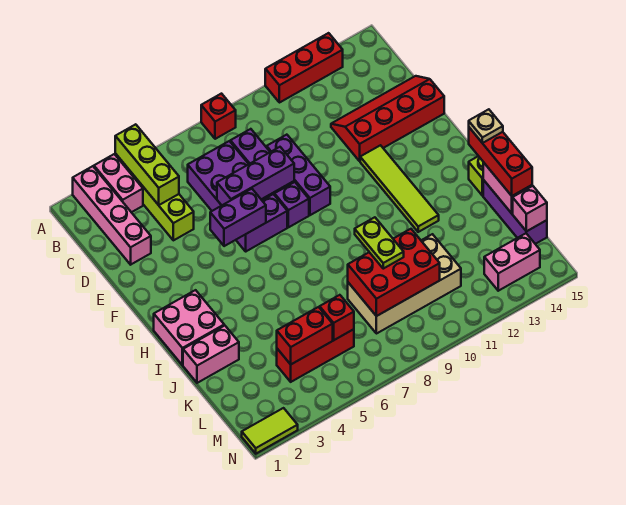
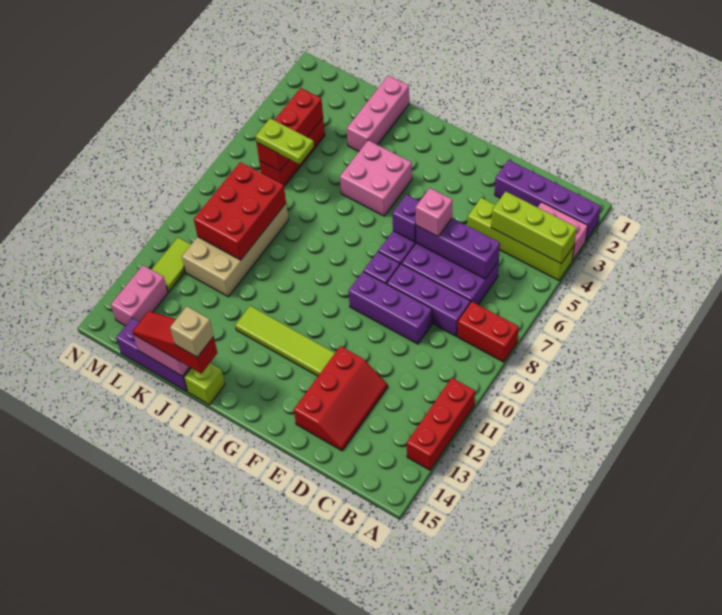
pink 1x4 brick [73,166,151,265] -> purple 1x4 brick [495,160,601,241]
red 1x1 brick [201,94,236,139] -> red 1x2 brick [457,302,519,362]
red 2x4 slope [331,76,444,161] -> red 2x3 slope [294,346,388,451]
purple 1x3 brick [217,147,294,205] -> purple 1x3 brick turned to [416,218,500,279]
purple 1x2 brick [210,189,266,246] -> purple 1x1 brick [392,195,420,242]
pink 2x2 brick [154,290,224,365] -> pink 2x2 brick moved to [340,140,412,216]
red 1x3 brick [469,128,532,196] -> red 1x3 slope [132,311,217,373]
tan 1x1 plate [469,109,503,143] -> tan 1x1 brick [170,306,214,357]
pink 1x2 brick [183,325,239,383] -> pink 1x3 brick [347,75,409,151]
lime 1x2 plate [355,217,404,269] -> lime 1x2 plate moved to [255,118,314,164]
pink 1x1 brick [513,186,547,231] -> pink 1x1 brick moved to [415,188,453,237]
lime 1x2 tile [242,408,298,454] -> lime 1x2 tile moved to [152,238,191,292]

